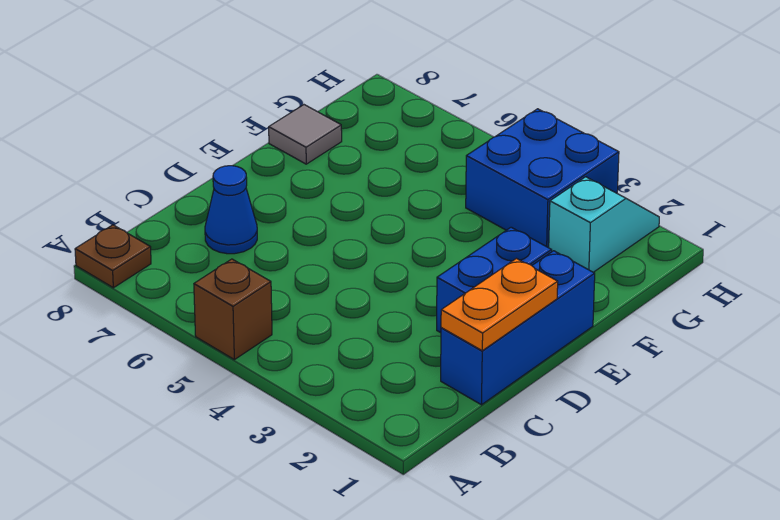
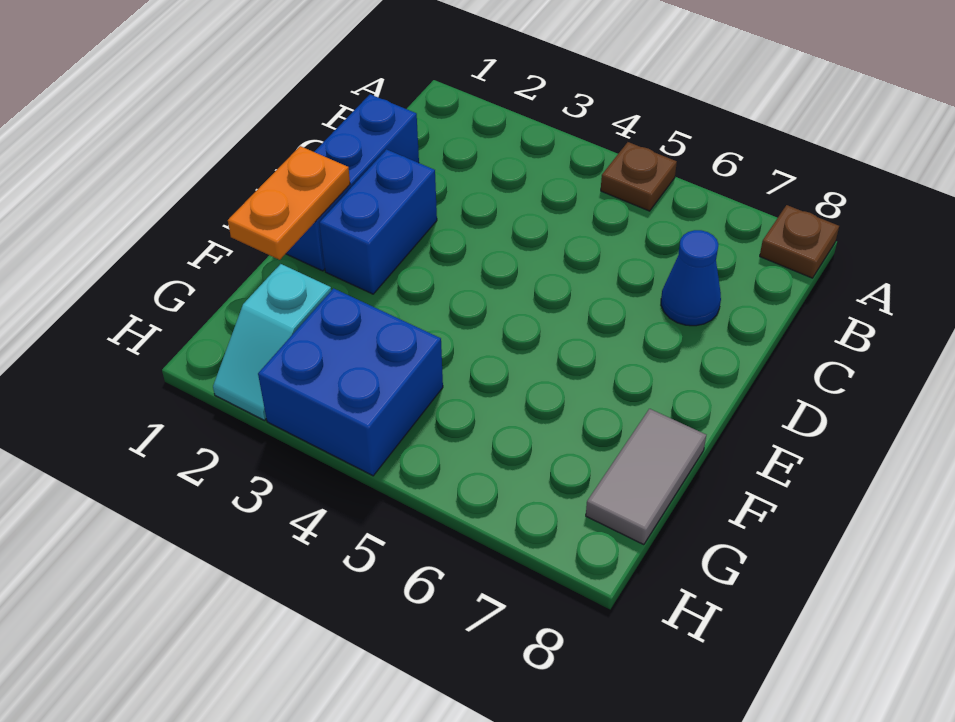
brown 1x1 brick [194,259,272,360] -> brown 1x1 plate [601,142,677,211]
orange 1x2 plate [441,259,558,351] -> orange 1x2 plate moved to [228,146,350,260]
grey 1x1 tile [269,105,342,164] -> grey 1x2 tile [586,409,706,545]

